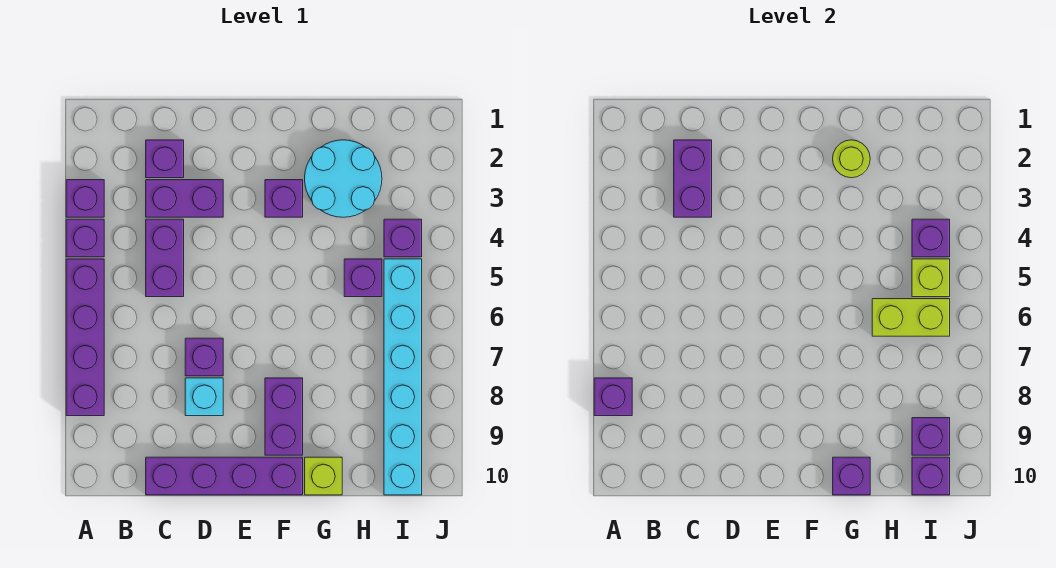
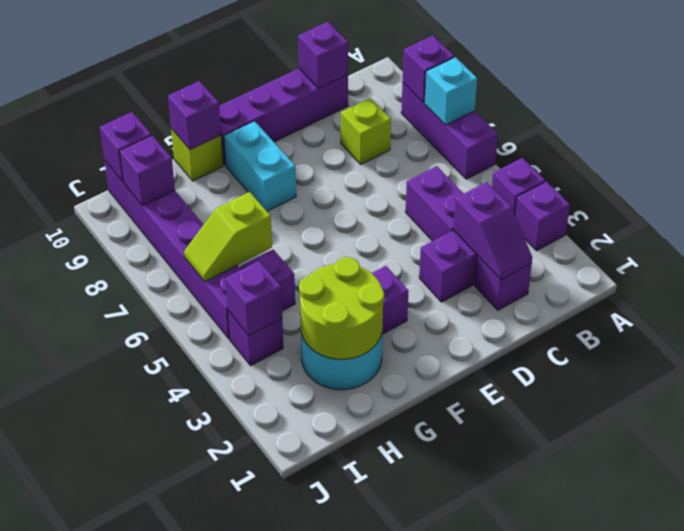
purple 1x4 brick [66,259,104,416] -> purple 1x3 brick [401,83,498,179]
purple 1x2 brick [674,140,712,217] -> purple 1x2 slope [453,182,532,280]
purple 1x1 brick [185,338,223,376] -> purple 1x1 brick moved to [298,22,348,88]
cyan 1x1 brick [185,378,223,416] -> cyan 1x1 brick moved to [424,57,477,125]
purple 1x2 brick [265,378,303,455] -> cyan 1x2 brick [224,121,296,211]
lime 1x1 round brick [833,140,870,178] -> lime 2x2 round brick [299,257,384,359]
lime 1x2 brick [872,299,950,336] -> lime 1x2 slope [184,192,272,282]
cyan 1x6 brick [384,259,422,495] -> purple 1x6 brick [104,160,241,339]
lime 1x1 brick [912,259,950,297] -> lime 1x1 brick moved to [341,98,391,164]

